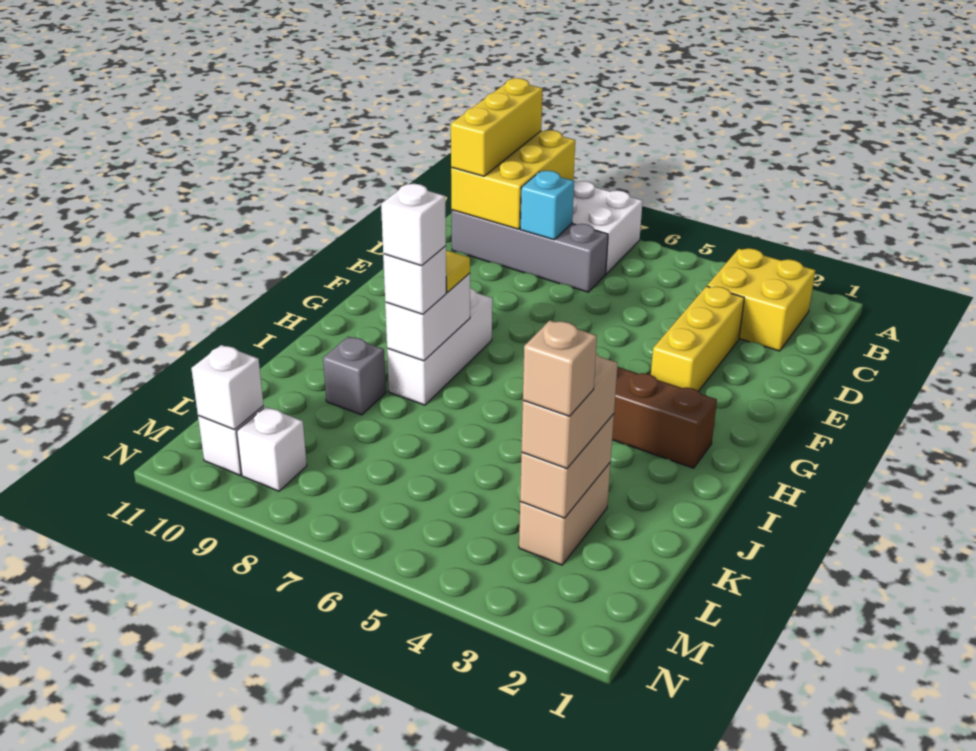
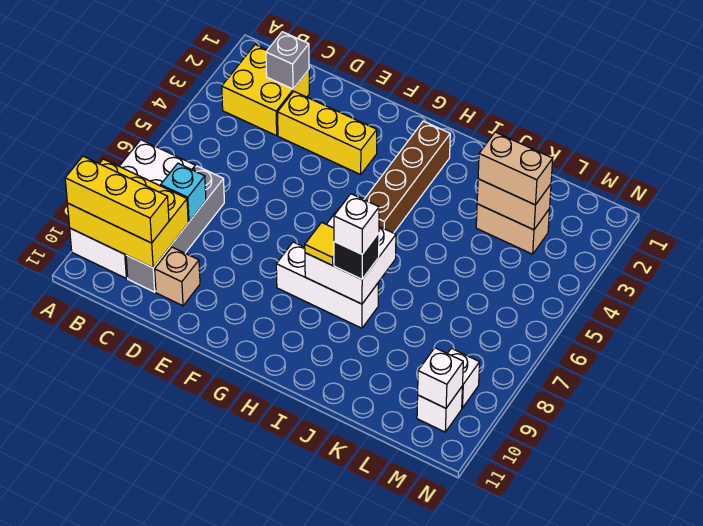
white 1x2 brick [385,273,470,361] -> white 2x2 brick [305,208,396,304]
white 1x1 brick [383,246,446,314] -> black 1x1 brick [334,233,379,279]
grey 1x1 brick [323,337,386,415] -> grey 1x1 brick moved to [266,32,309,89]
tan 1x1 brick [523,320,597,416] -> tan 1x1 brick moved to [155,247,200,306]

